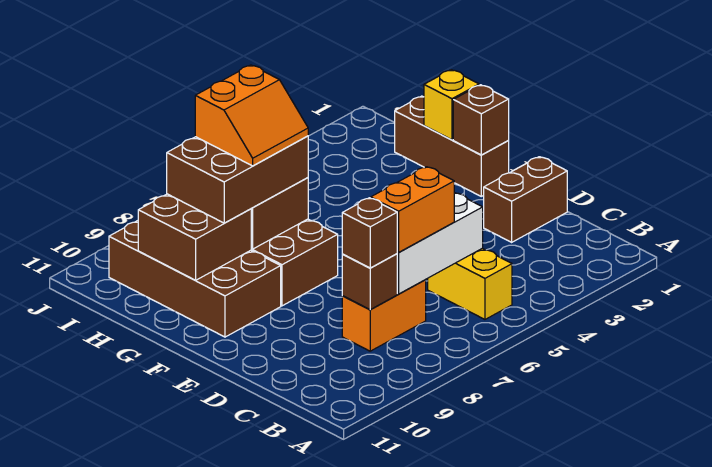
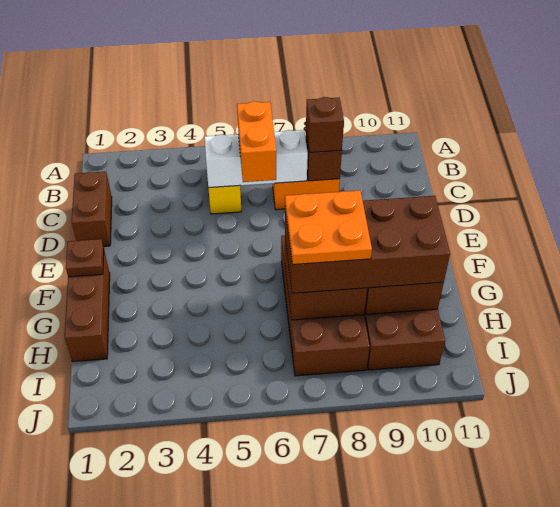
orange 1x2 brick [371,167,454,252] -> orange 1x2 brick turned to [237,101,276,182]
brown 1x2 brick [484,157,567,242] -> brown 1x2 brick turned to [72,172,112,246]
brown 1x1 brick [453,85,509,155] -> brown 1x1 plate [66,239,104,277]
yellow 1x1 brick [424,70,479,140] -> none
brown 2x3 brick [167,136,308,223] -> brown 2x4 brick [285,196,450,293]
orange 2x2 slope [195,65,308,166] -> orange 2x2 plate [285,190,372,264]

